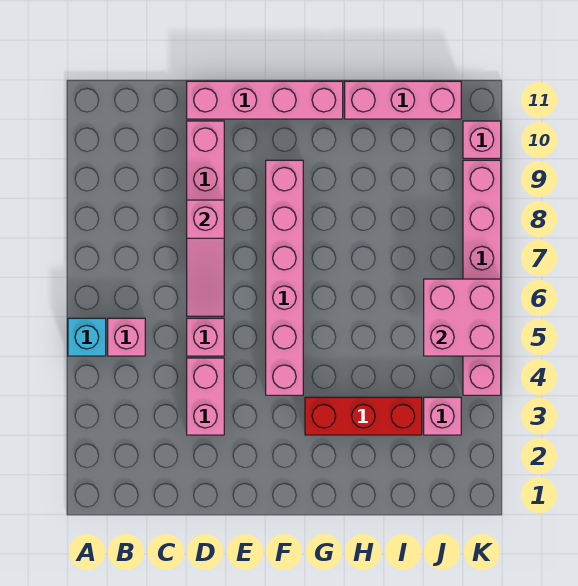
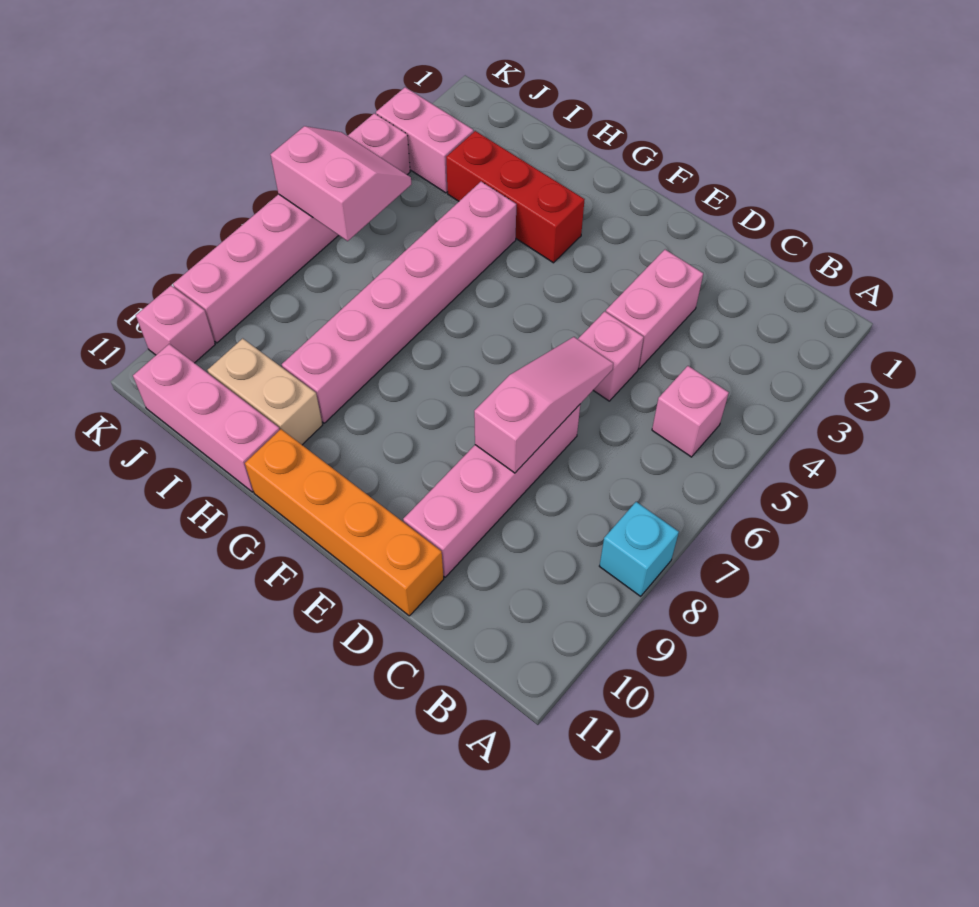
cyan 1x1 brick [68,318,106,356] -> cyan 1x1 brick moved to [600,502,679,596]
pink 1x4 brick [187,81,343,119] -> orange 1x4 brick [245,429,444,616]
pink 1x6 brick [266,160,303,395] -> pink 1x6 brick moved to [282,182,516,423]
none -> tan 1x2 brick [208,338,323,445]
pink 1x1 brick [424,397,461,435] -> pink 1x2 brick [376,87,474,193]
pink 2x2 brick [424,279,501,356] -> pink 2x2 slope [270,126,411,241]

